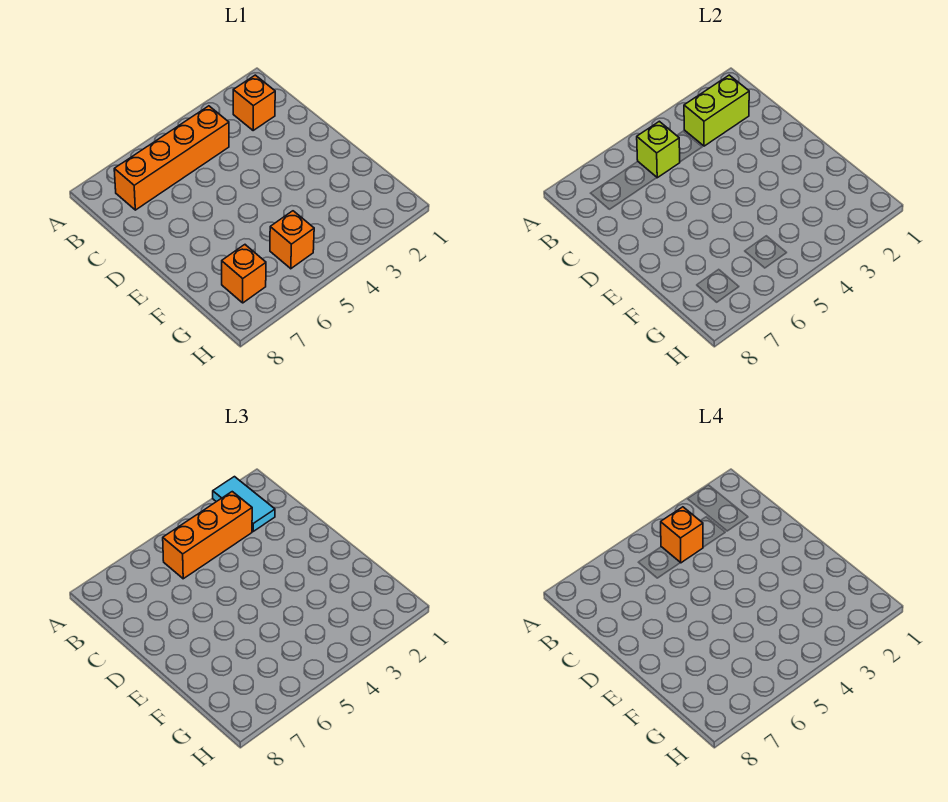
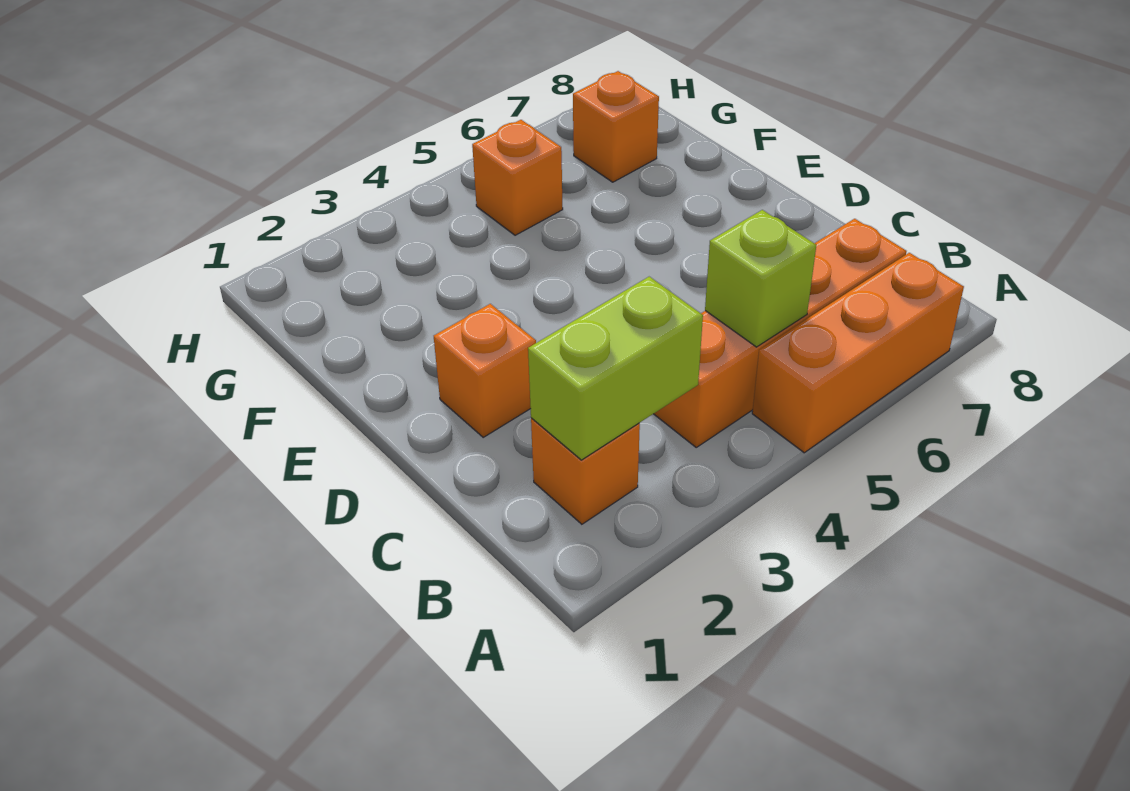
cyan 1x2 tile [213,477,275,531] -> none
orange 1x3 brick [163,492,252,579] -> orange 1x3 brick moved to [752,253,964,453]
orange 1x1 brick [661,507,703,563] -> orange 1x1 brick moved to [434,304,536,437]

